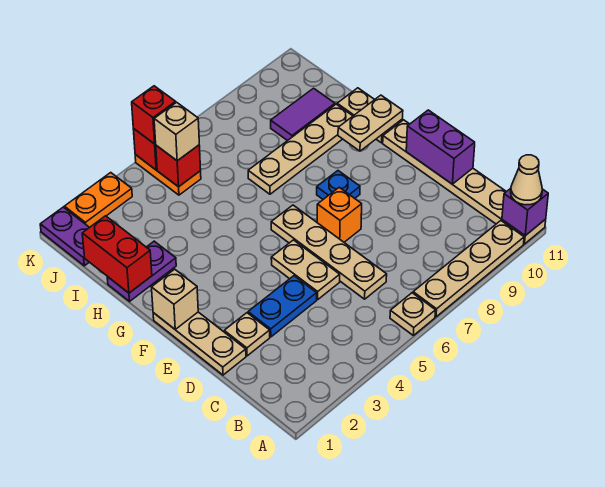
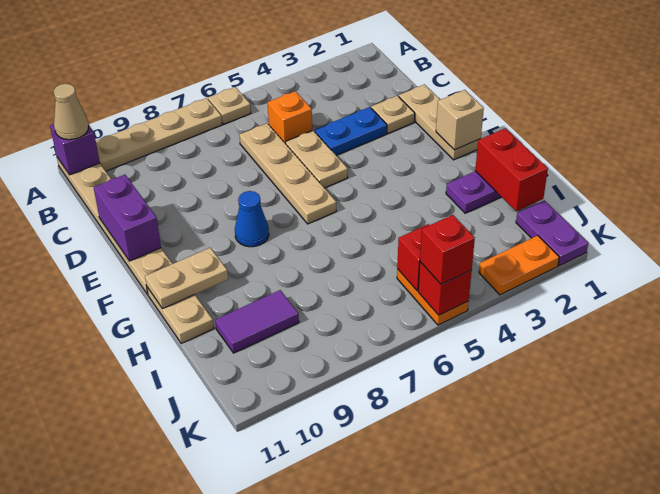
orange 1x1 brick [317,187,362,242] -> orange 1x1 brick moved to [268,91,312,144]
blue 1x1 plate [317,171,360,199] -> blue 1x1 cone [235,191,269,247]
tan 1x4 plate [248,104,353,194] -> none
tan 1x1 brick [154,102,199,161] -> none

